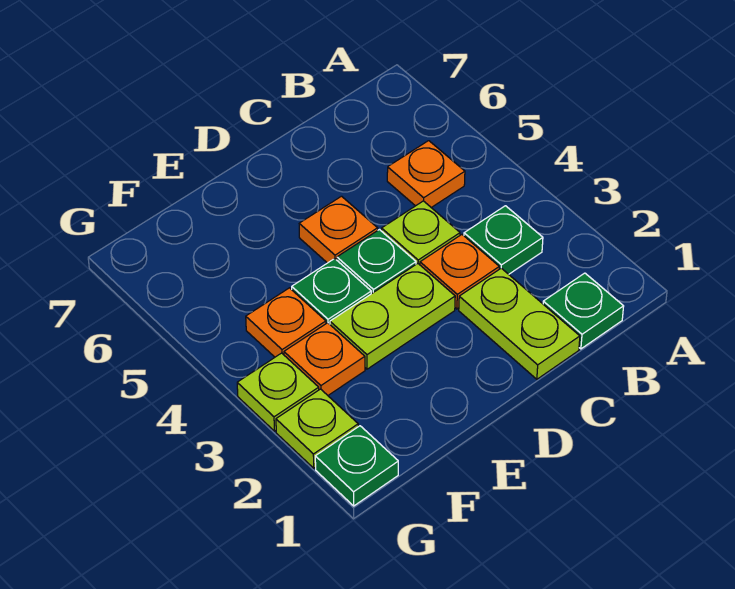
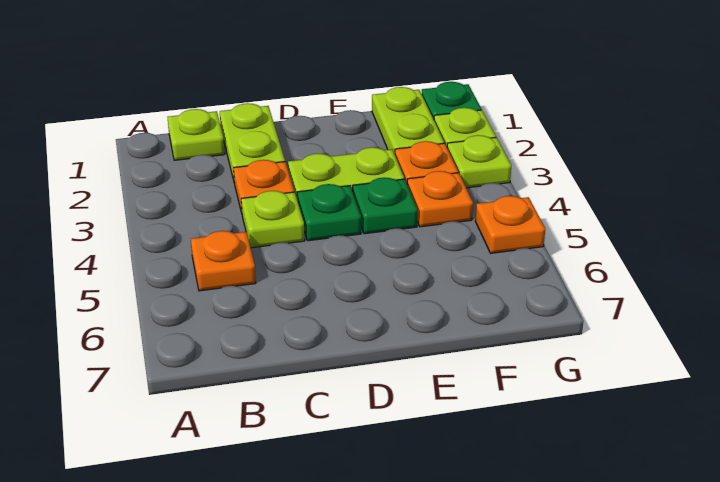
green 1x1 plate [543,273,624,349] -> lime 1x1 plate [168,109,225,160]
green 1x1 plate [464,206,543,274] -> none
orange 1x1 plate [299,196,378,263] -> orange 1x1 plate moved to [475,196,545,253]
none -> lime 1x2 plate [372,87,444,154]

